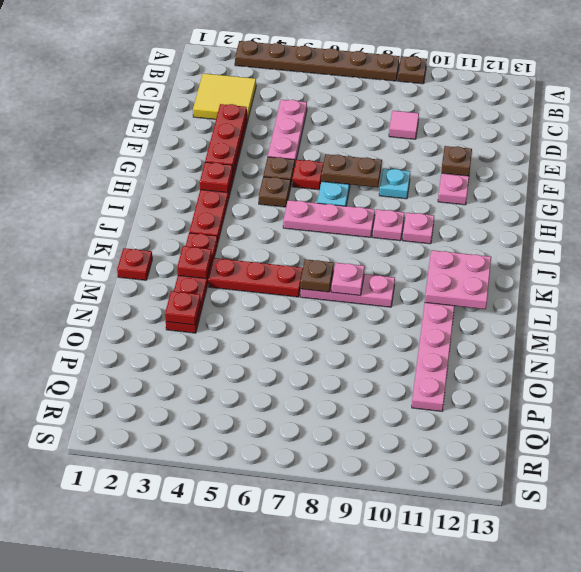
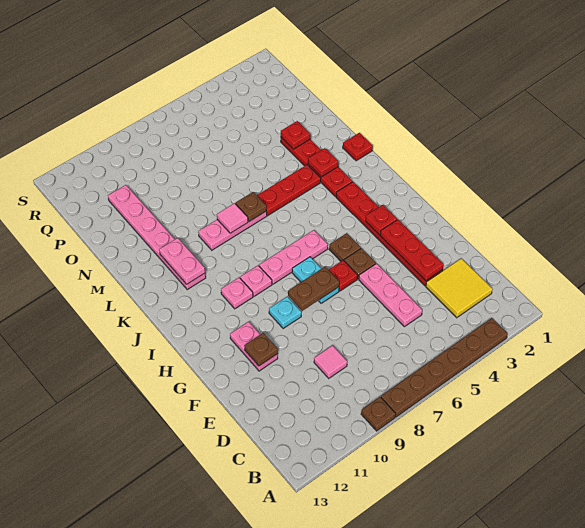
pink 2x2 plate [425,250,491,309] -> pink 1x2 plate [159,238,205,284]
pink 1x1 plate [331,263,365,296] -> pink 1x1 tile [217,203,248,233]

